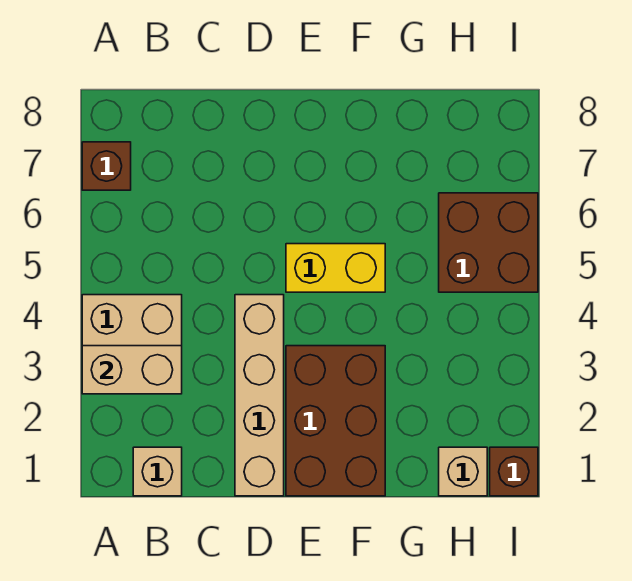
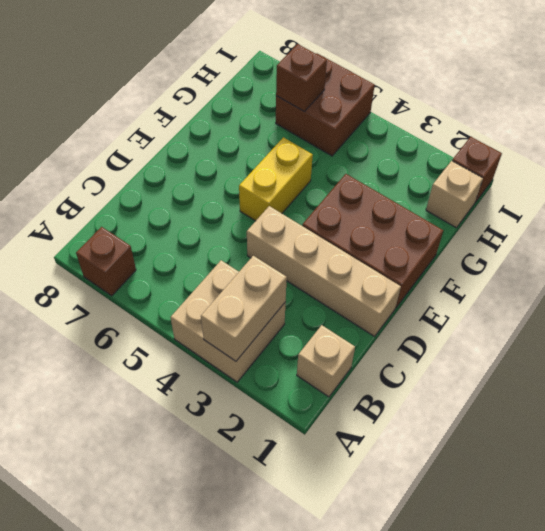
none -> brown 1x1 brick [276,44,327,111]

